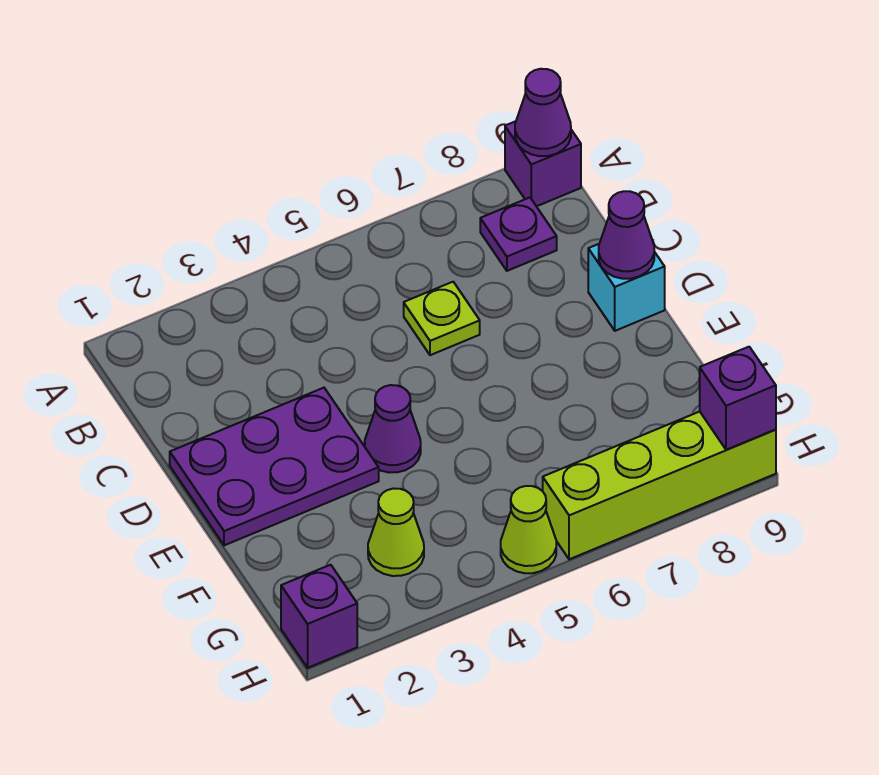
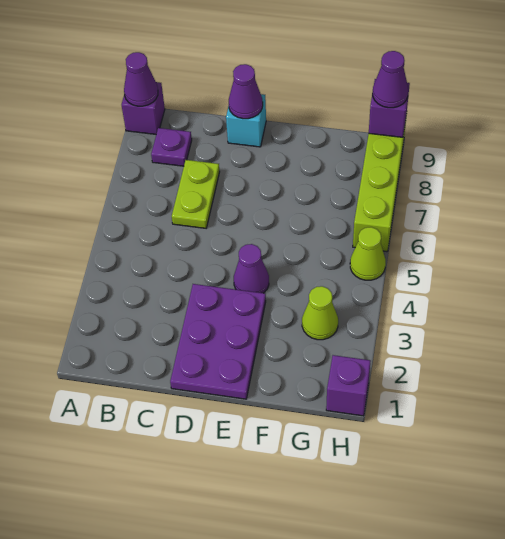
lime 1x1 plate [404,282,480,355] -> lime 1x2 plate [172,160,220,228]
none -> purple 1x1 cone [373,51,408,108]

